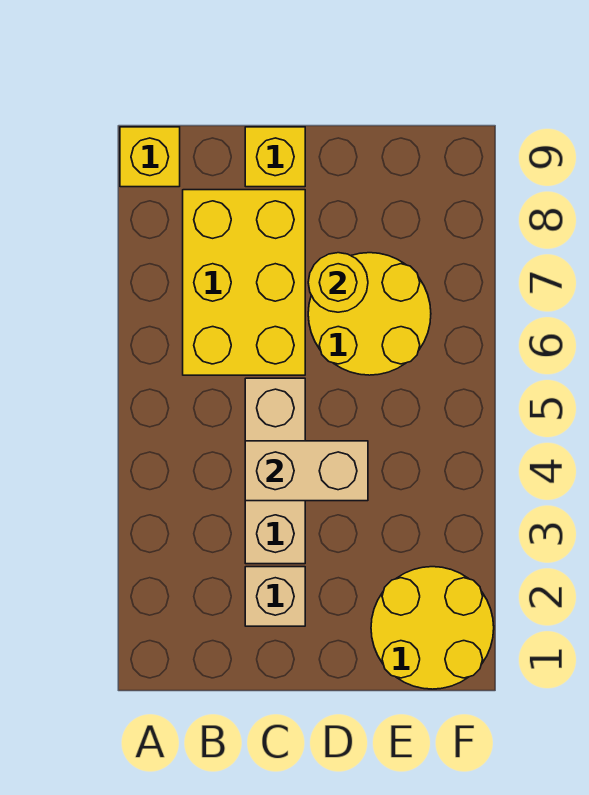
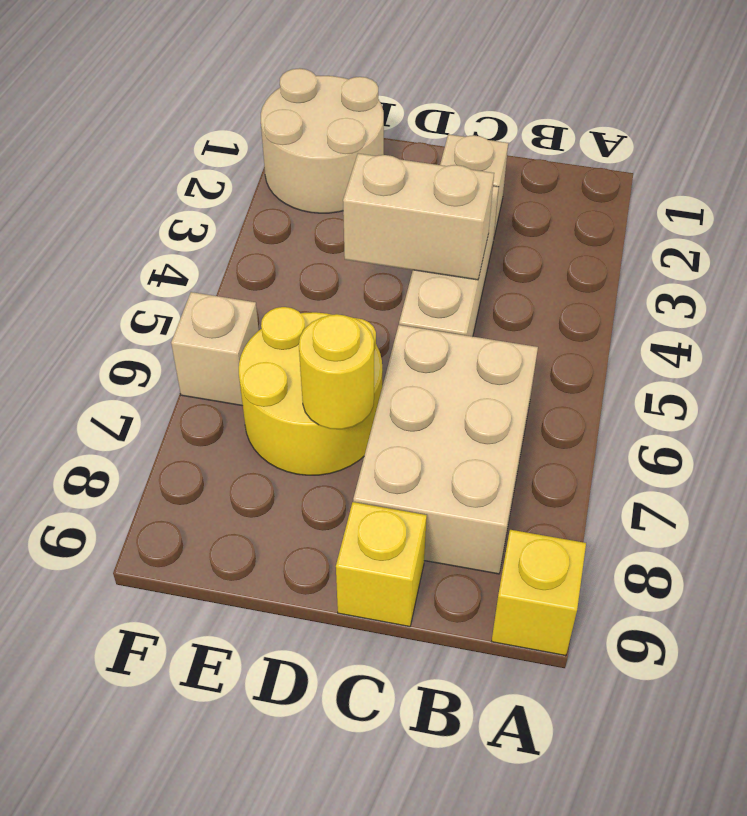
yellow 2x3 brick [183,190,305,375] -> tan 2x3 brick [353,325,538,574]
yellow 2x2 round brick [371,567,494,689] -> tan 2x2 round brick [261,68,384,213]
none -> tan 1x1 brick [171,292,259,406]

